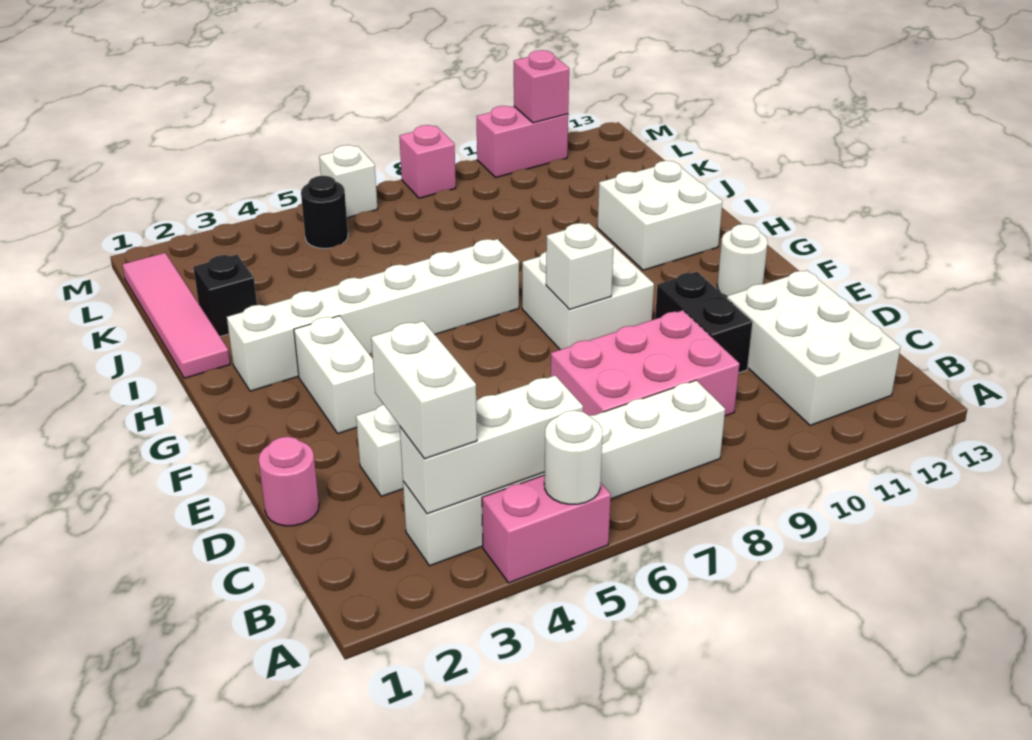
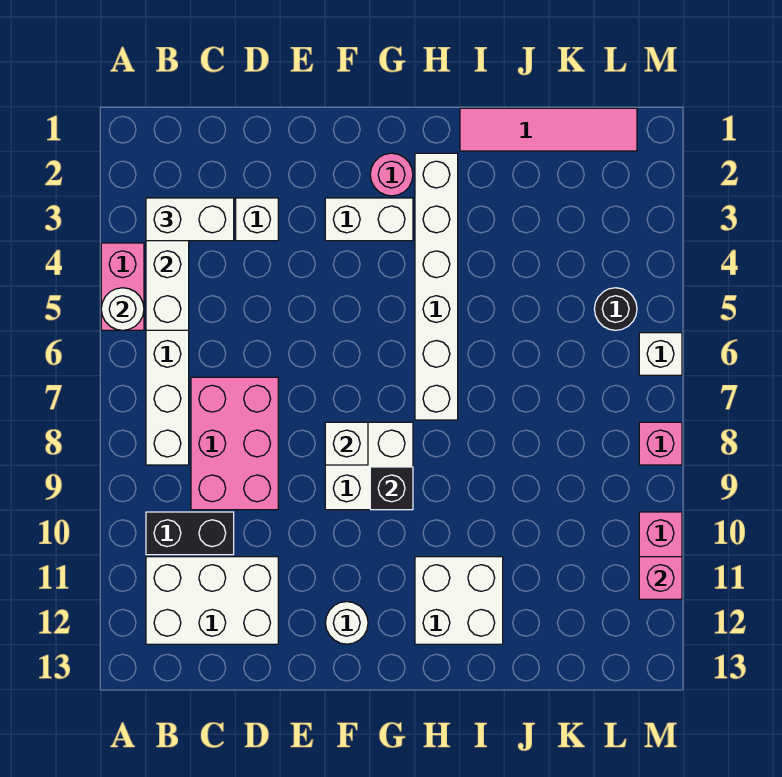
pink 1x1 round brick [259,437,319,526] -> pink 1x1 round brick moved to [370,153,413,196]
black 1x2 brick [655,272,753,373] -> black 1x2 brick moved to [146,512,234,555]
black 1x1 brick [193,255,257,337] -> black 1x1 brick moved to [370,467,413,510]

